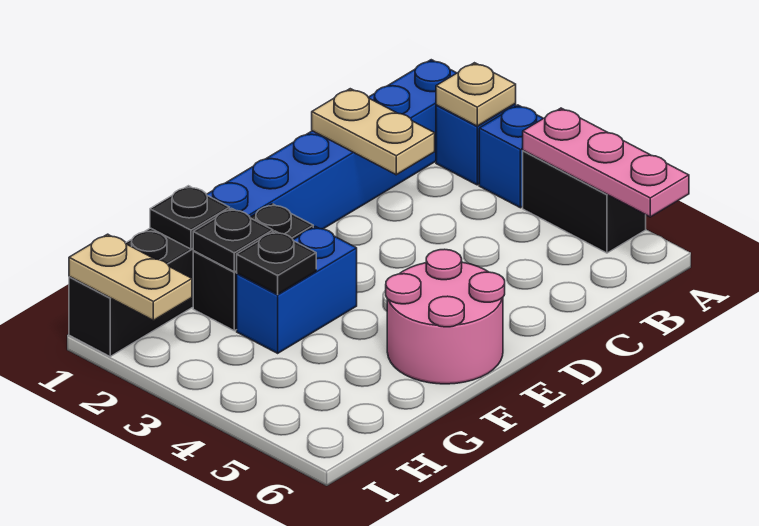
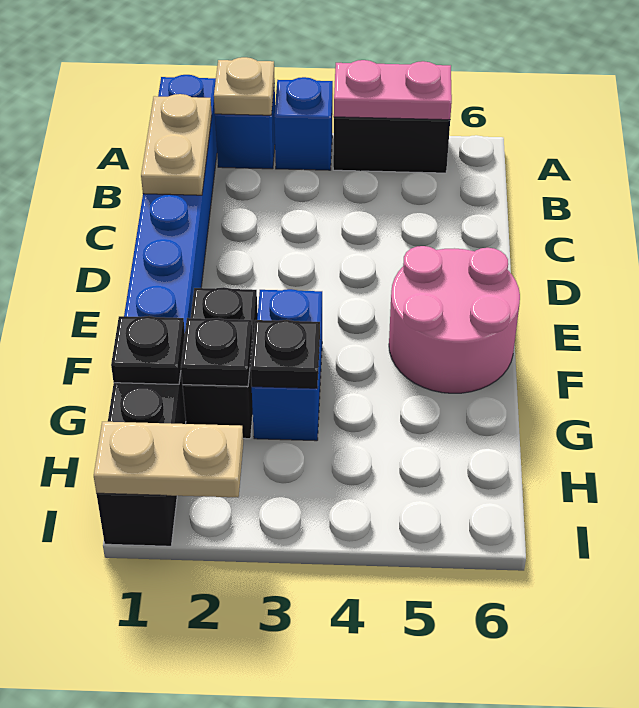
pink 1x3 plate [523,108,689,217] -> pink 1x2 plate [334,60,452,120]
tan 1x2 plate [312,89,435,175] -> tan 1x2 plate turned to [141,94,212,195]

